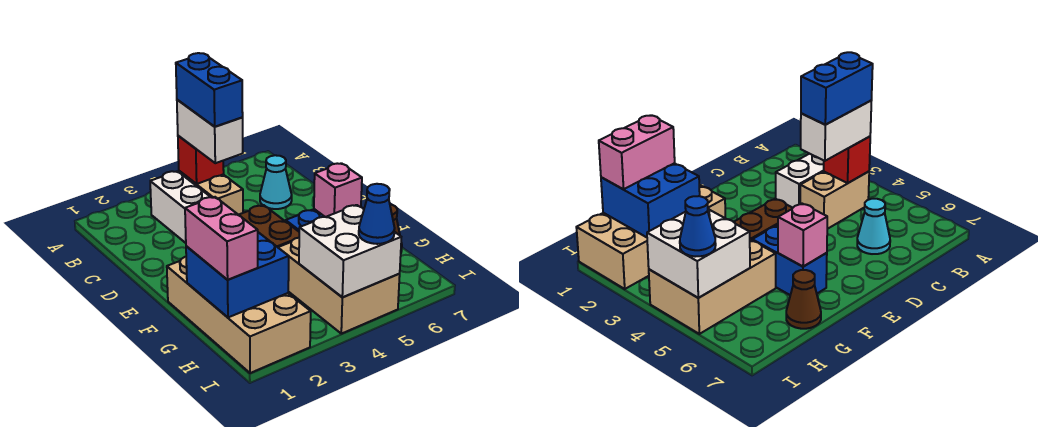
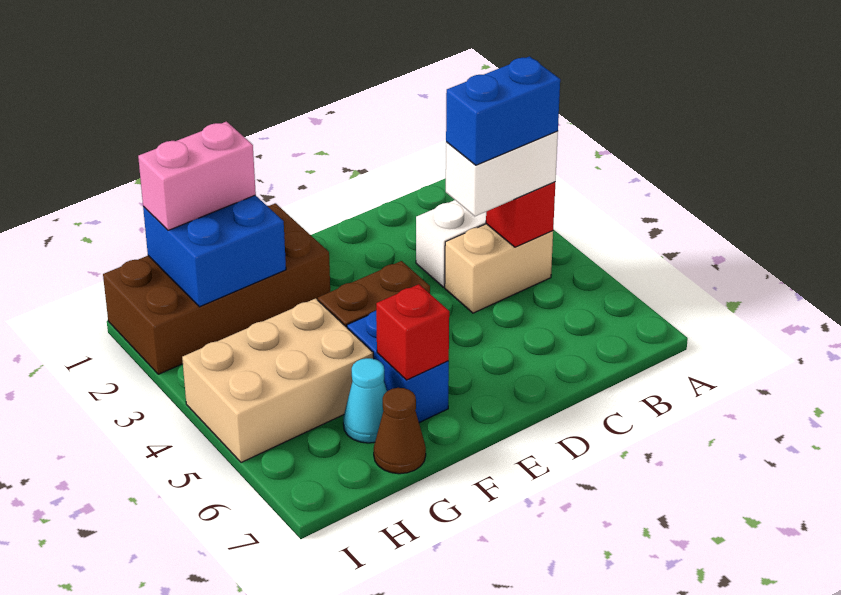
cyan 1x1 cone [260,155,292,209] -> cyan 1x1 cone moved to [343,358,387,443]
tan 2x4 brick [167,257,311,373] -> brown 2x4 brick [103,203,330,374]
pink 1x1 brick [314,163,362,217] -> red 1x1 brick [376,284,449,380]
white 2x2 brick [299,205,401,297] -> none
blue 1x1 cone [359,184,395,244] -> none

